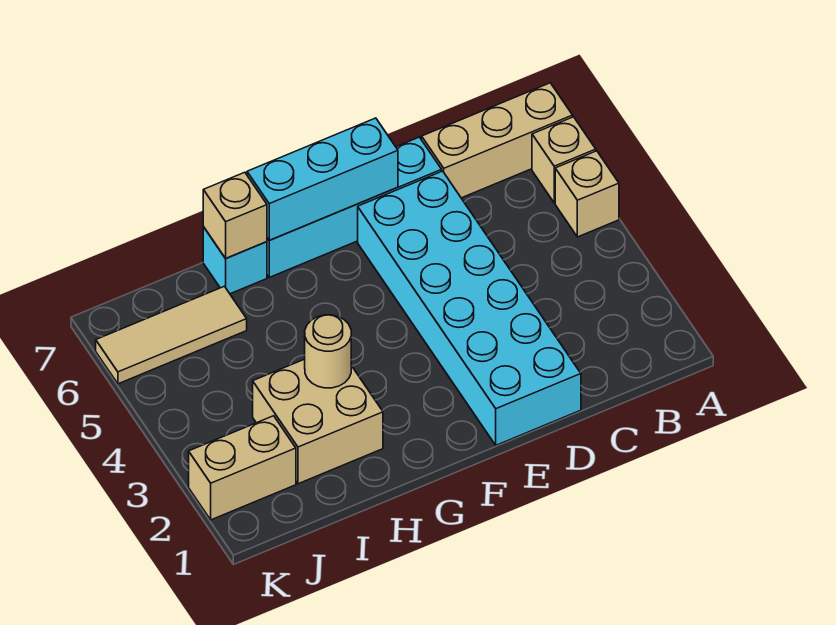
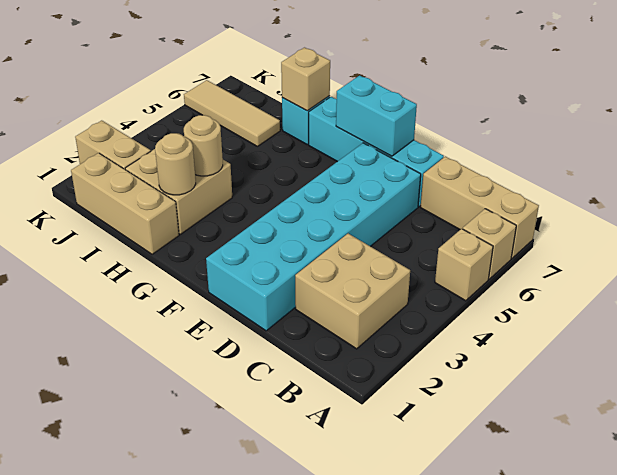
none -> tan 2x2 brick [295,234,410,349]
cyan 1x3 brick [247,118,398,240] -> cyan 1x2 brick [336,75,417,156]
none -> tan 1x3 brick [71,153,179,254]
none -> tan 1x1 round brick [155,133,196,195]

